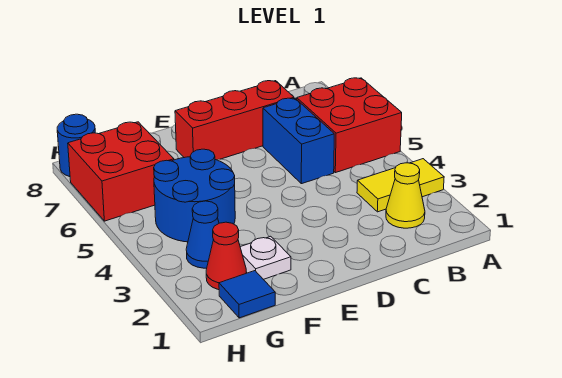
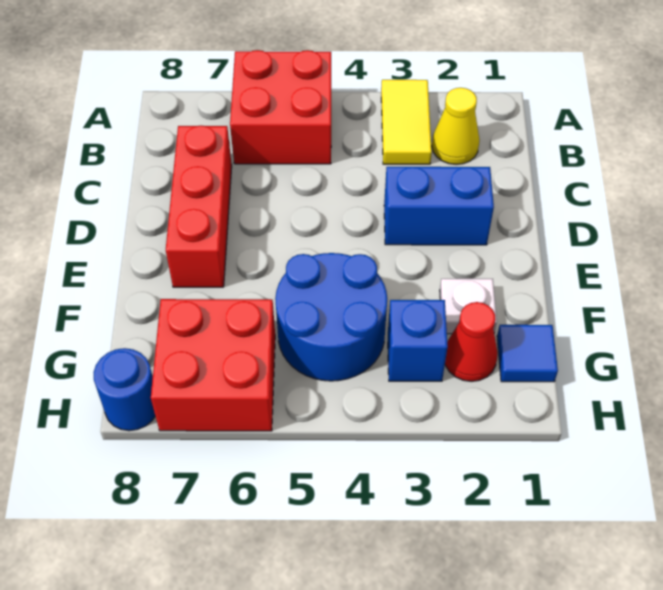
blue 1x2 brick [263,98,334,184] -> blue 1x2 brick moved to [384,167,494,245]
blue 1x1 cone [186,201,219,268] -> blue 1x1 brick [388,300,448,381]

